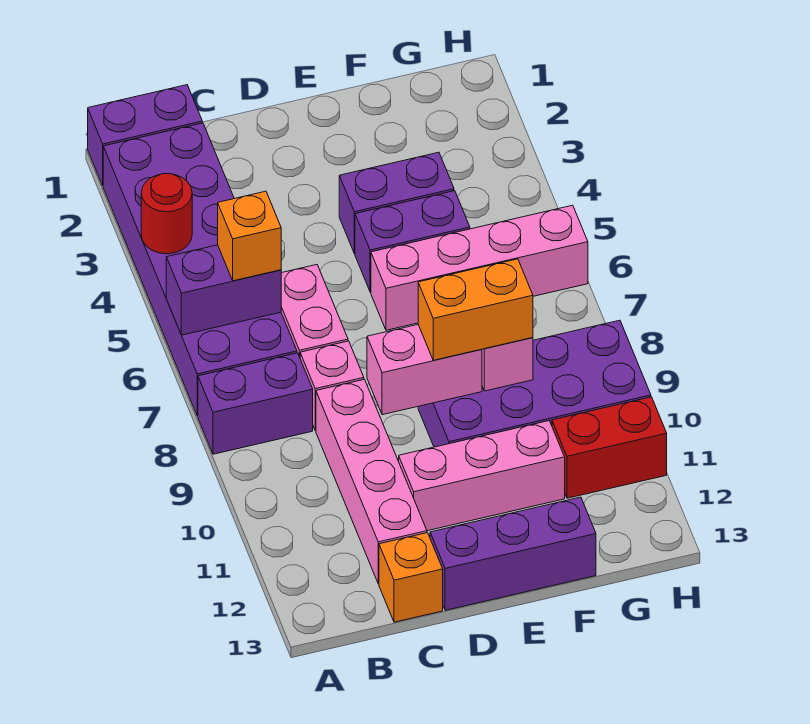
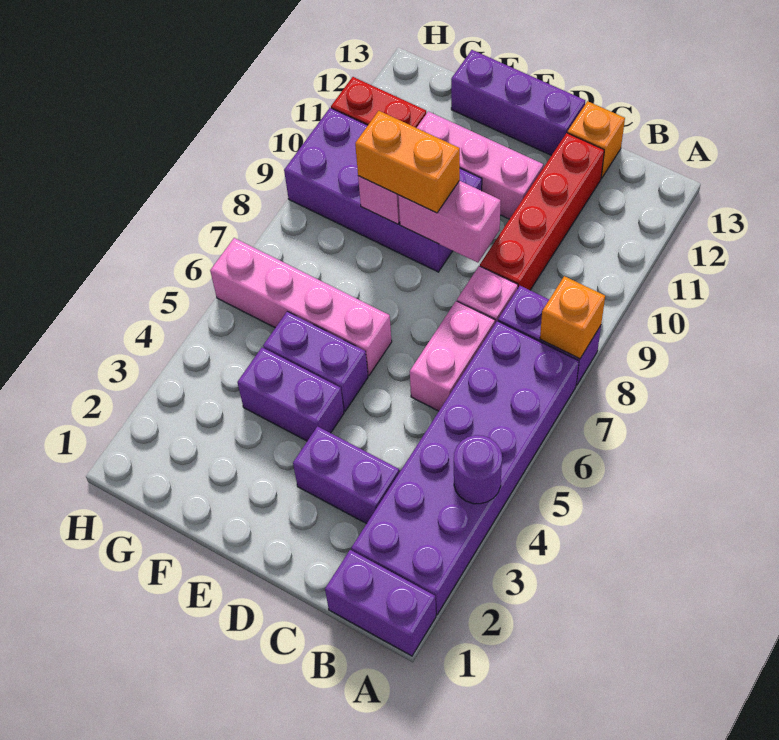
red 1x1 round brick [141,174,192,254] -> purple 1x1 round brick [454,435,502,504]
purple 1x2 brick [166,245,281,335] -> purple 1x2 brick moved to [293,426,399,524]
orange 1x1 brick [218,191,281,281] -> orange 1x1 brick moved to [540,276,605,359]
pink 1x4 brick [316,379,427,584] -> red 1x4 brick [480,133,604,290]

